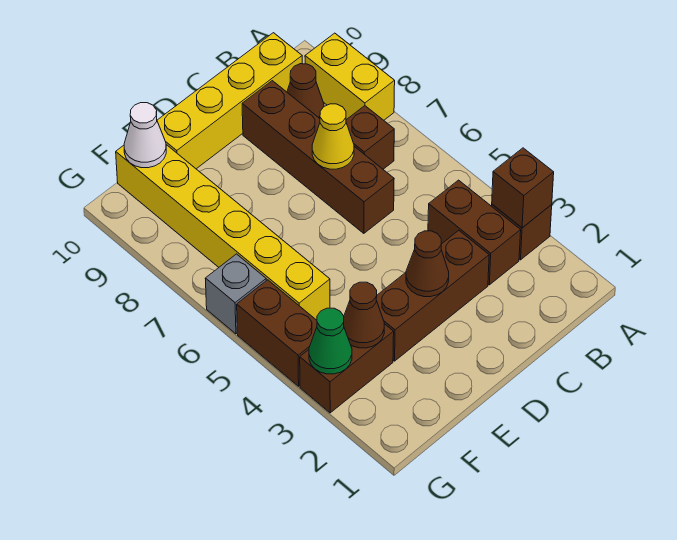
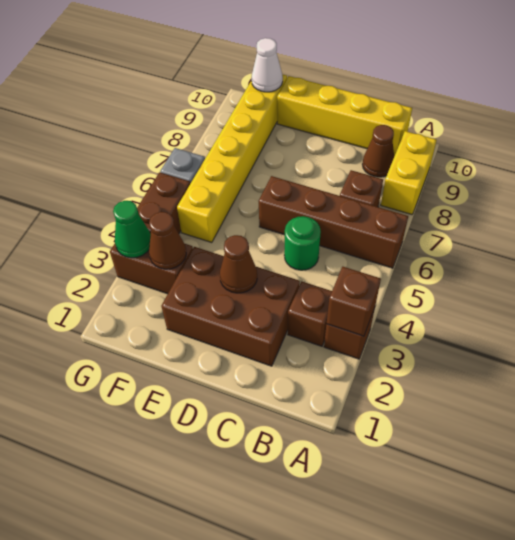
brown 1x2 brick [428,180,521,285] -> brown 1x1 brick [288,281,332,346]
brown 1x3 brick [376,231,489,361] -> brown 2x3 brick [161,247,300,366]
none -> green 1x1 round brick [284,216,321,270]
brown 1x4 brick [242,81,394,233] -> brown 1x4 brick turned to [259,176,408,268]
yellow 1x1 cone [312,104,354,169] -> none

